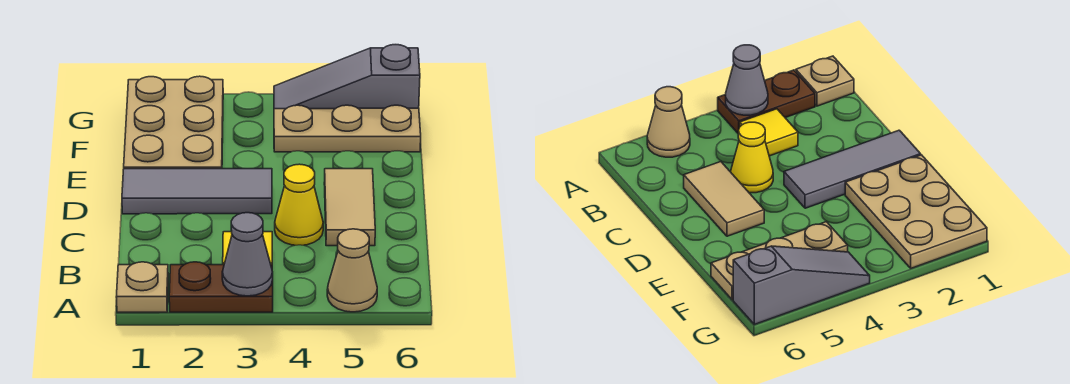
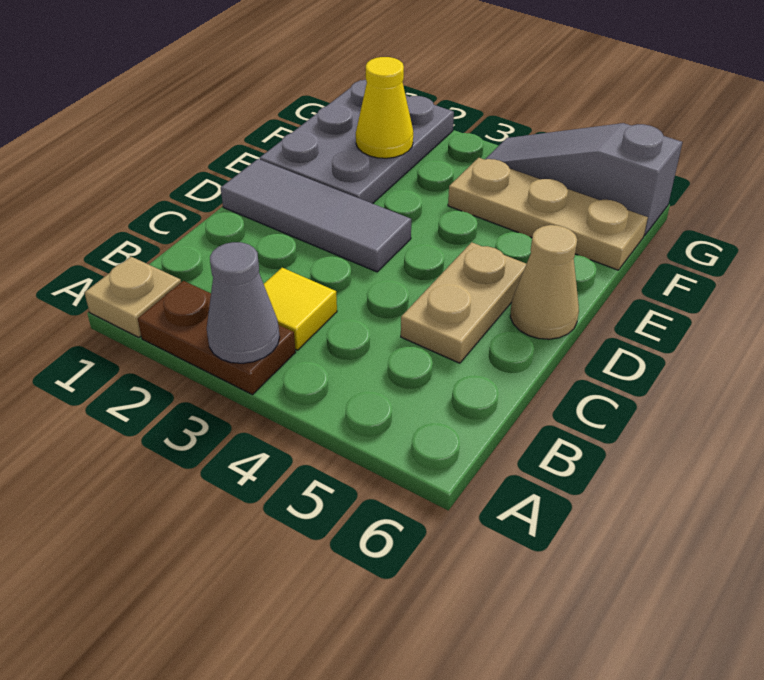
tan 1x1 cone [327,229,377,312] -> tan 1x1 cone moved to [510,225,579,339]
yellow 1x1 cone [275,164,323,245] -> yellow 1x1 cone moved to [356,57,413,158]
tan 1x2 tile [324,169,375,246] -> tan 1x2 plate [401,242,526,363]
tan 2x3 plate [124,76,223,169] -> grey 2x3 plate [260,80,454,204]

